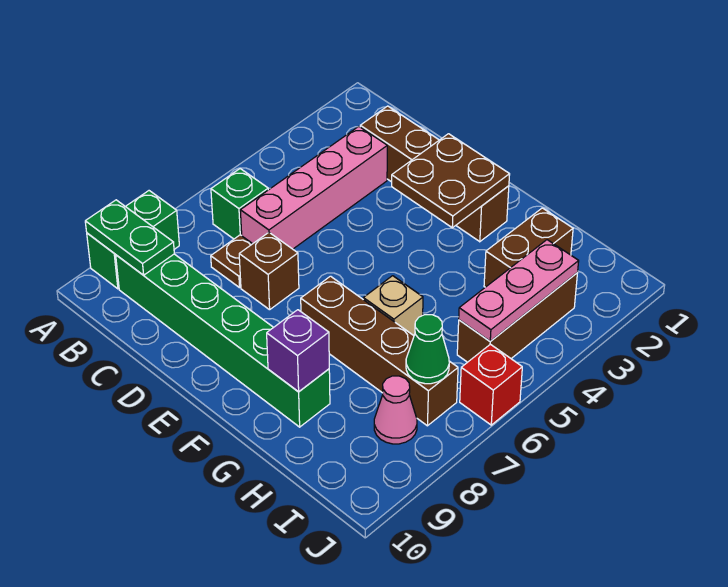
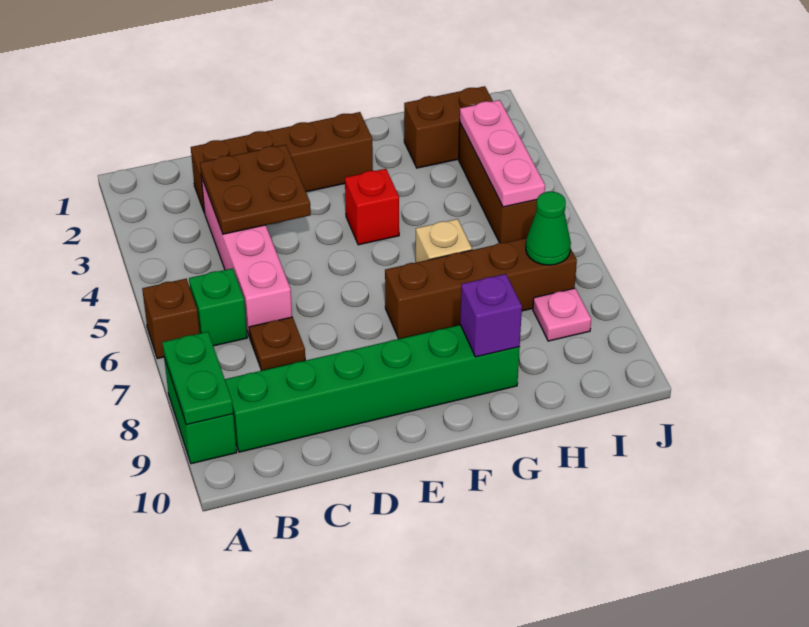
green 1x2 plate [85,200,174,275] -> green 1x2 plate turned to [162,332,233,425]
brown 1x1 brick [239,233,299,310] -> brown 1x1 brick moved to [142,279,200,359]
brown 2x2 plate [392,134,510,228] -> brown 2x2 plate moved to [200,145,311,234]
brown 1x2 brick [484,208,573,287] -> brown 1x2 brick turned to [404,86,493,168]
pink 1x1 cone [374,376,417,444] -> pink 1x1 plate [533,288,591,341]
red 1x1 brick [460,344,522,425] -> red 1x1 brick moved to [345,169,399,245]

